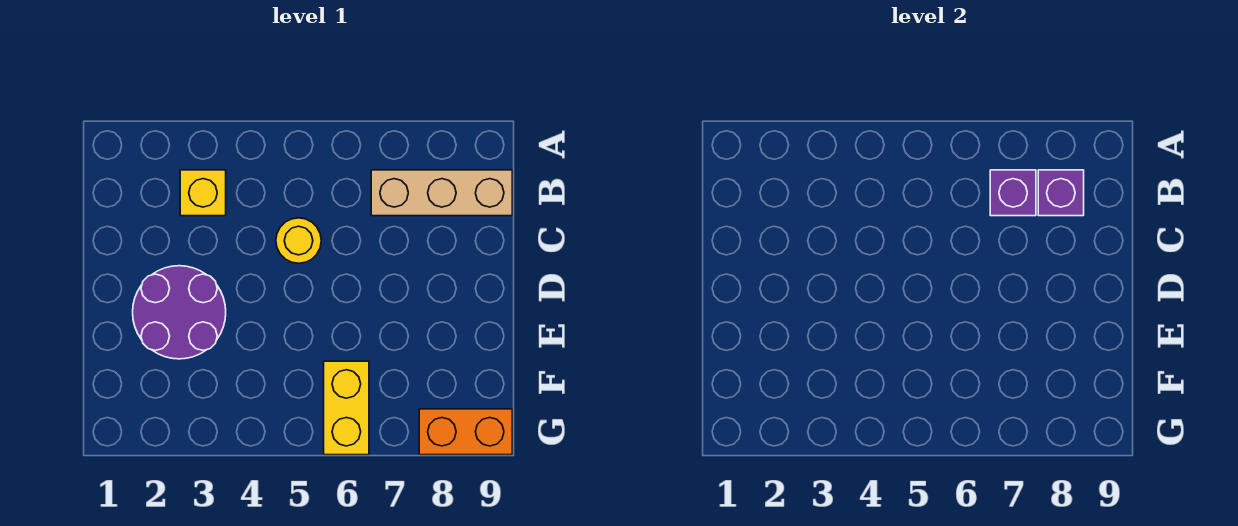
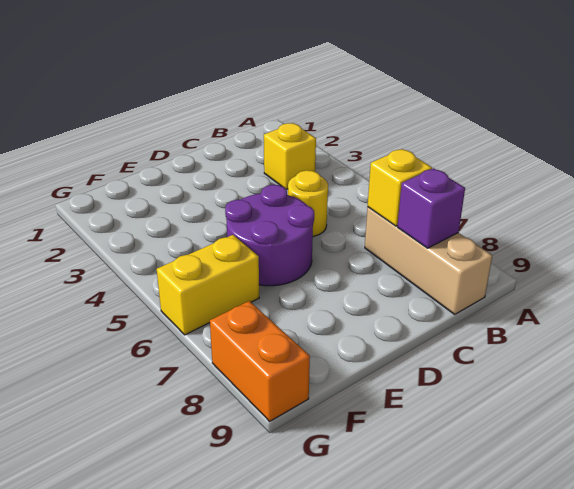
purple 1x1 brick [990,170,1036,216] -> yellow 1x1 brick [368,149,432,226]
purple 2x2 round brick [133,266,226,359] -> purple 2x2 round brick moved to [225,185,314,286]

